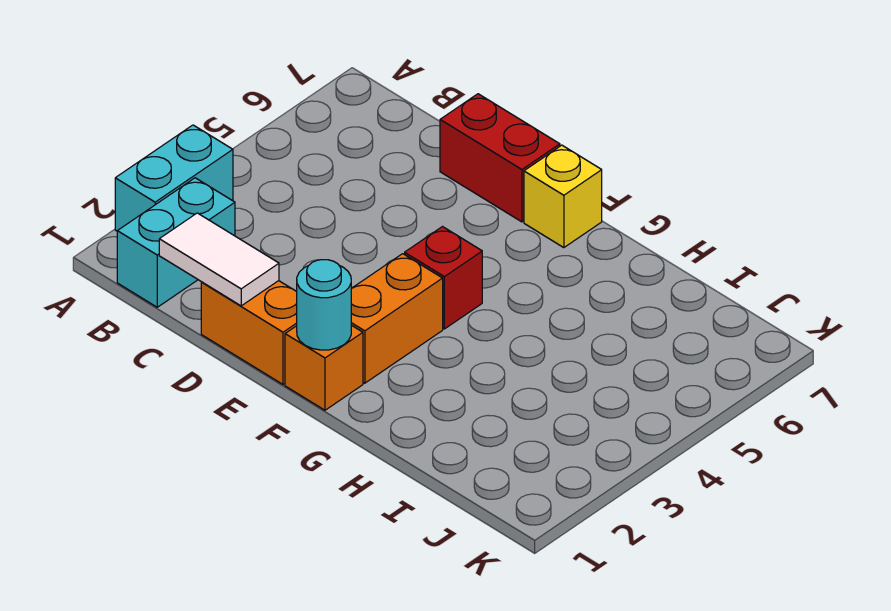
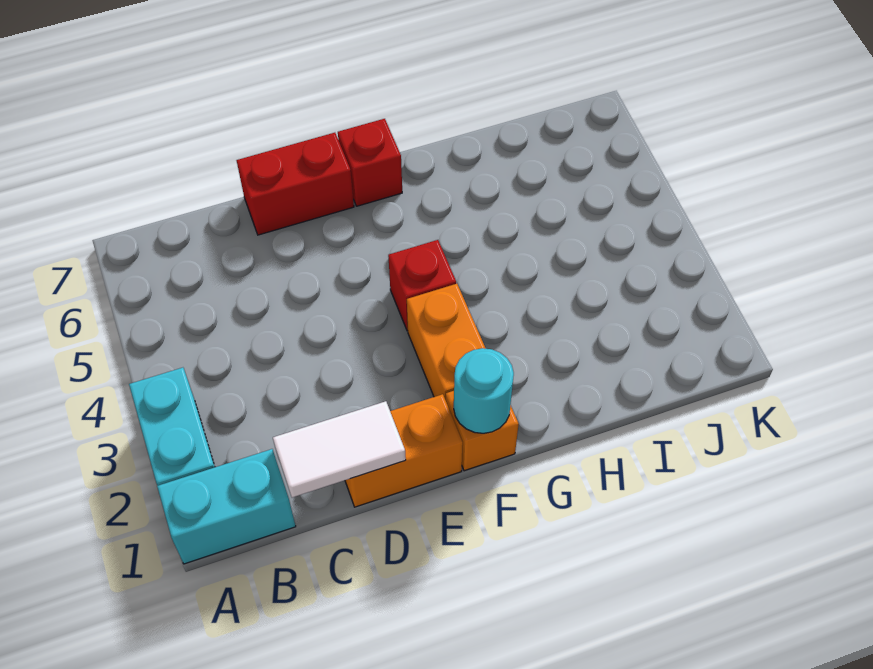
cyan 1x2 brick [117,178,235,307] -> cyan 1x2 brick turned to [157,449,296,564]
yellow 1x1 brick [524,145,602,248] -> red 1x1 brick [338,119,402,206]

